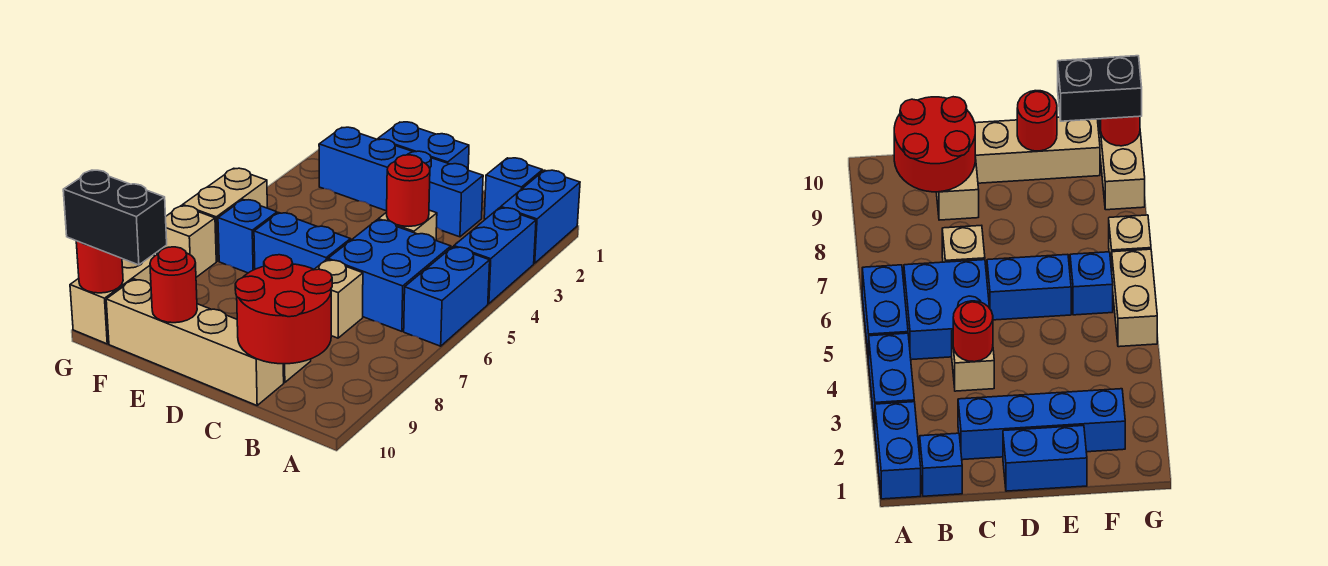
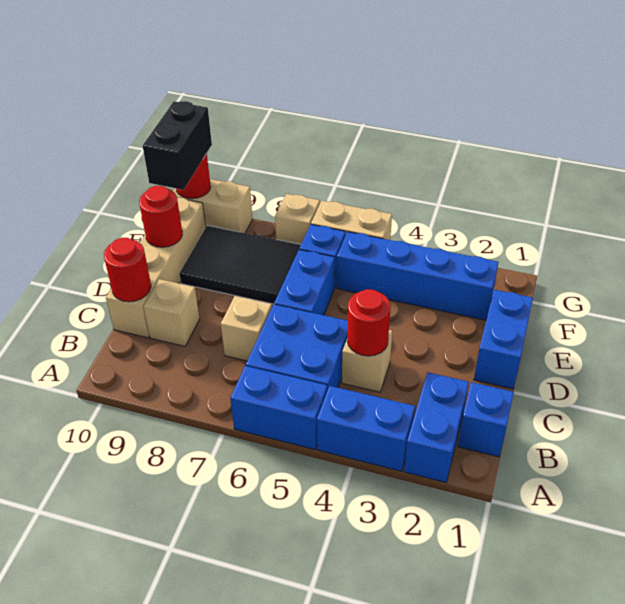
blue 1x2 brick [501,170,580,263] -> blue 1x2 brick turned to [404,372,469,483]
red 2x2 round brick [235,255,332,364] -> red 1x1 round brick [104,238,151,302]
blue 1x4 brick [319,127,483,237] -> blue 1x4 brick turned to [337,232,499,320]
none -> black 2x3 tile [179,225,301,304]

